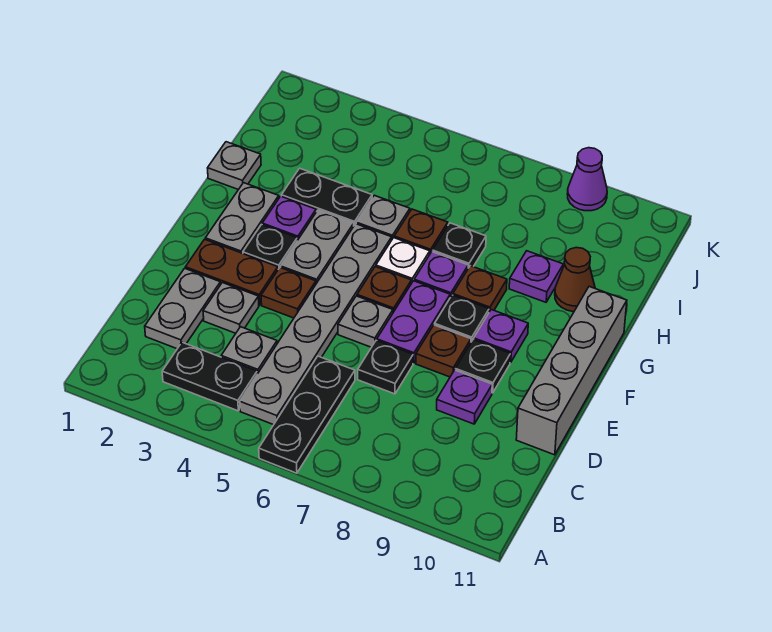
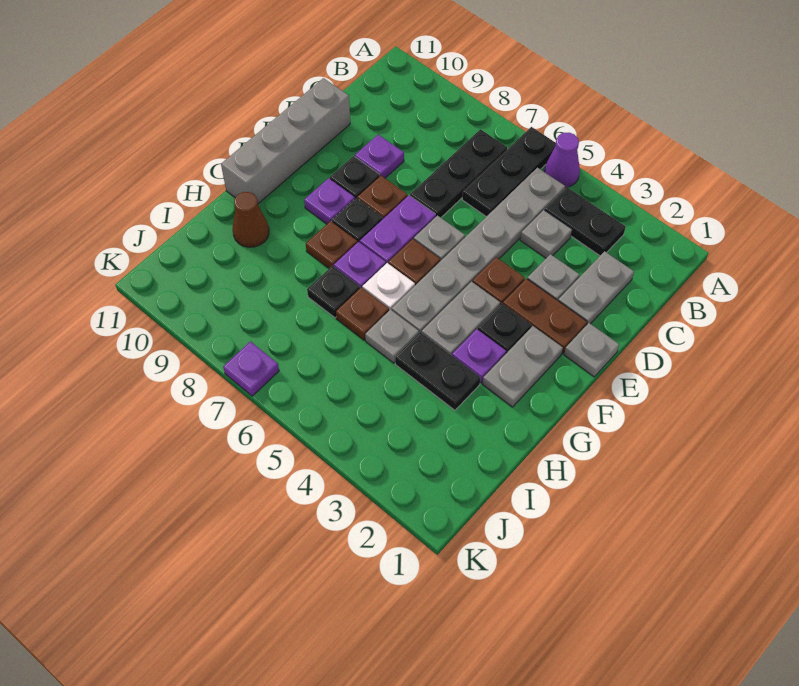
black 1x1 plate [358,341,413,394] -> black 1x3 plate [410,129,507,218]
grey 1x1 plate [208,142,261,190] -> grey 1x1 plate moved to [564,323,619,377]
purple 1x1 plate [509,251,563,302] -> purple 1x1 plate moved to [223,342,279,396]
purple 1x1 cone [567,148,607,211] -> purple 1x1 cone moved to [544,133,580,188]

